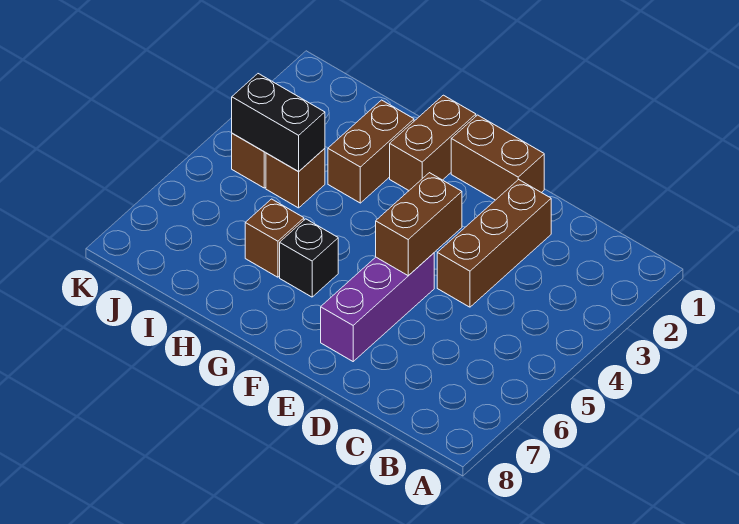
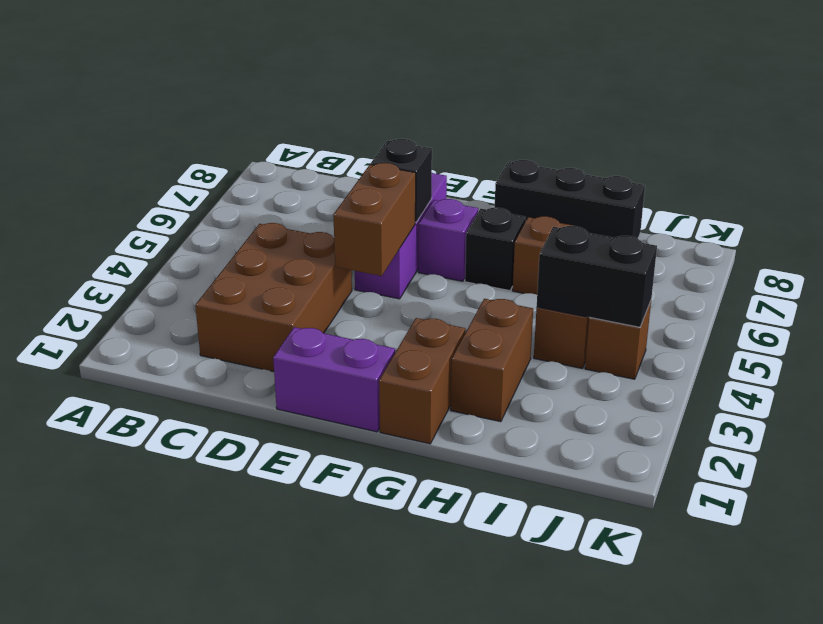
brown 1x3 brick [437,179,551,307] -> brown 2x3 brick [195,223,352,372]
brown 1x2 brick [451,115,544,200] -> purple 1x2 brick [273,327,395,432]
none -> black 1x1 brick [371,139,432,222]
none -> purple 1x1 brick [418,199,478,281]
none -> black 1x3 brick [495,160,645,239]

